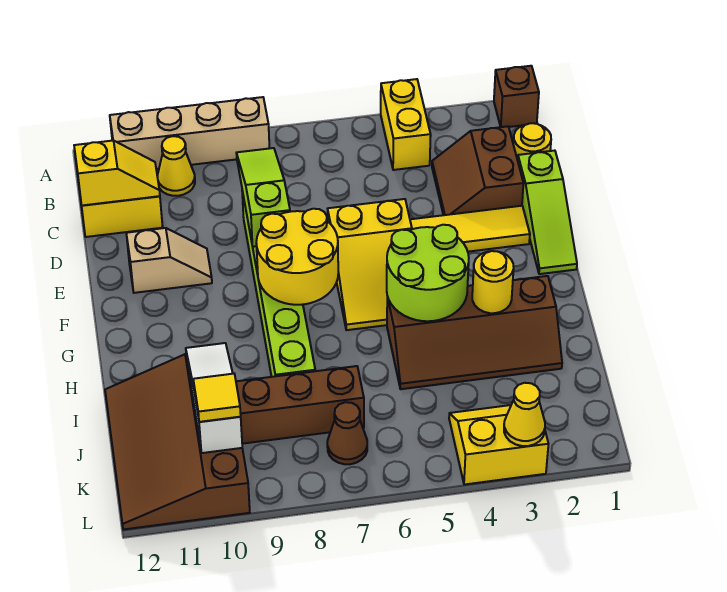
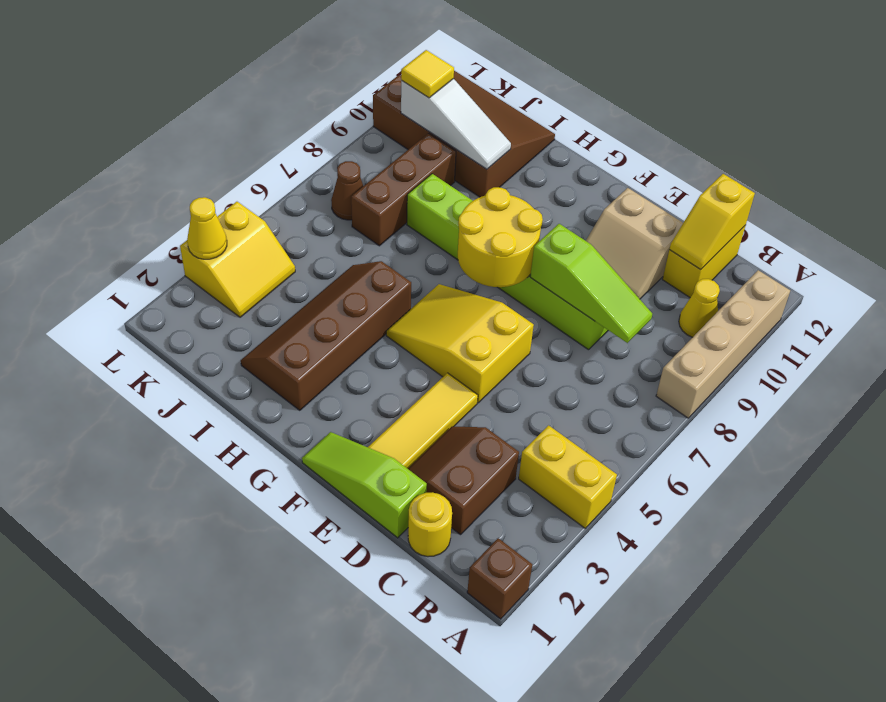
brown 2x2 slope [432,126,523,215] -> brown 2x2 slope turned to [408,427,519,535]
tan 1x2 slope [126,228,212,293] -> tan 2x2 slope [586,188,683,299]
lime 2x2 round brick [387,225,469,321] -> none
yellow 1x1 round brick [472,251,514,313] -> none

